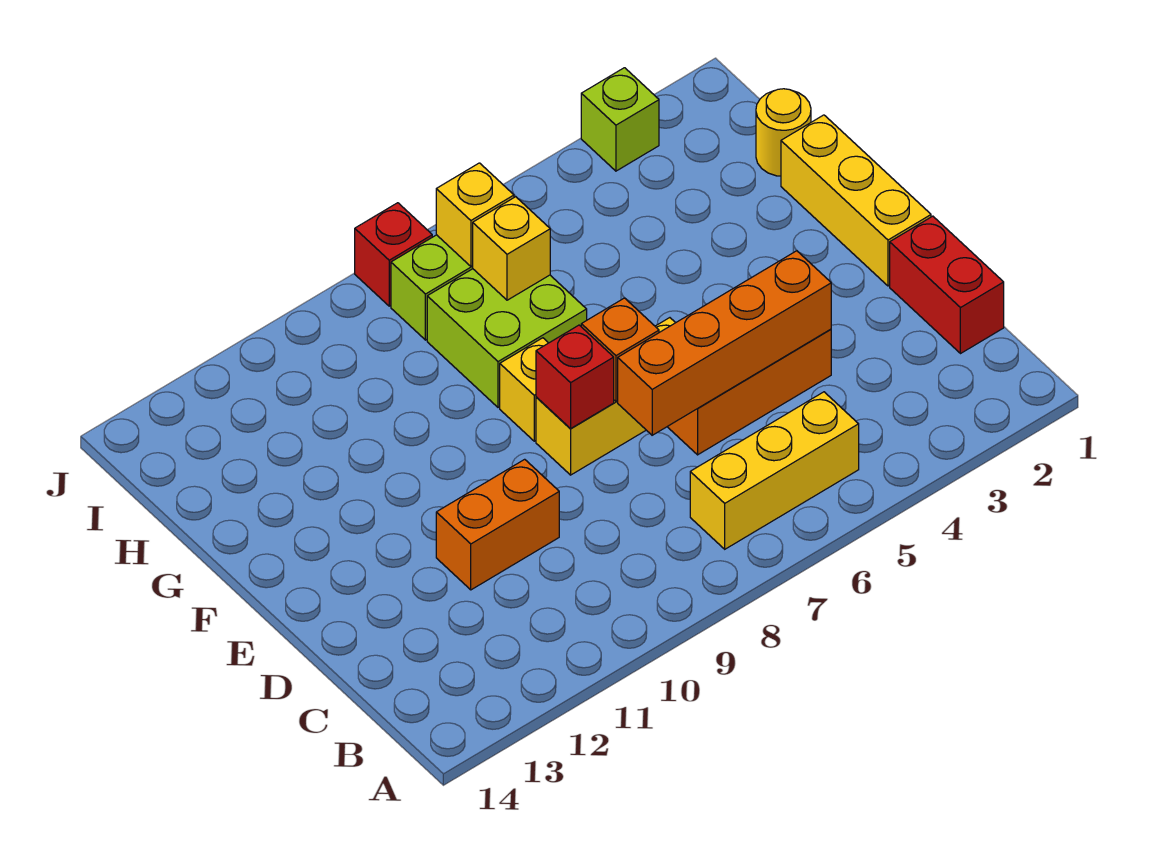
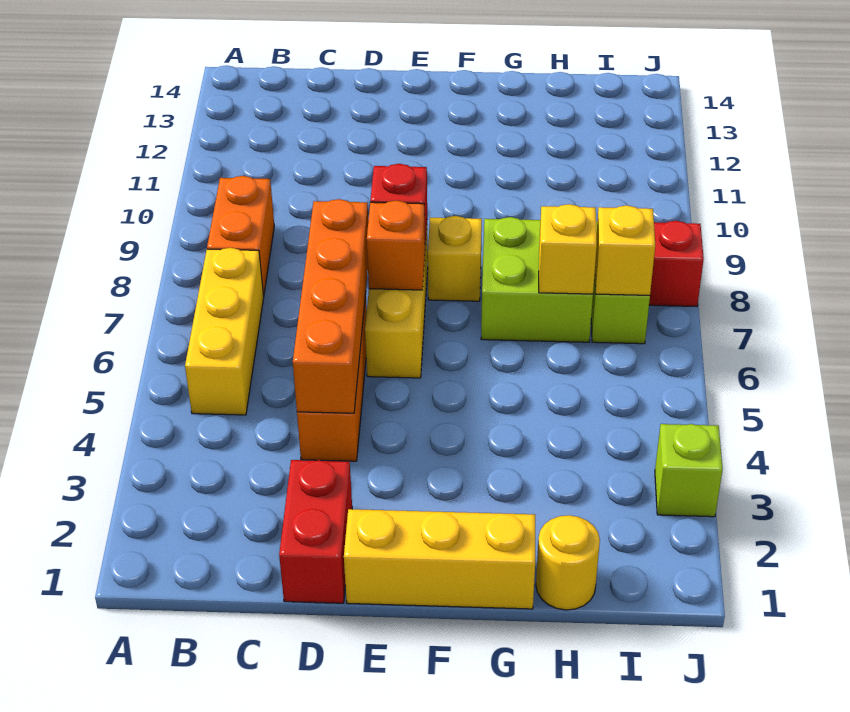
red 1x2 brick [890,216,1004,354] -> red 1x2 brick turned to [279,460,352,603]
orange 1x2 brick [436,459,559,590] -> orange 1x2 brick moved to [207,176,274,296]

